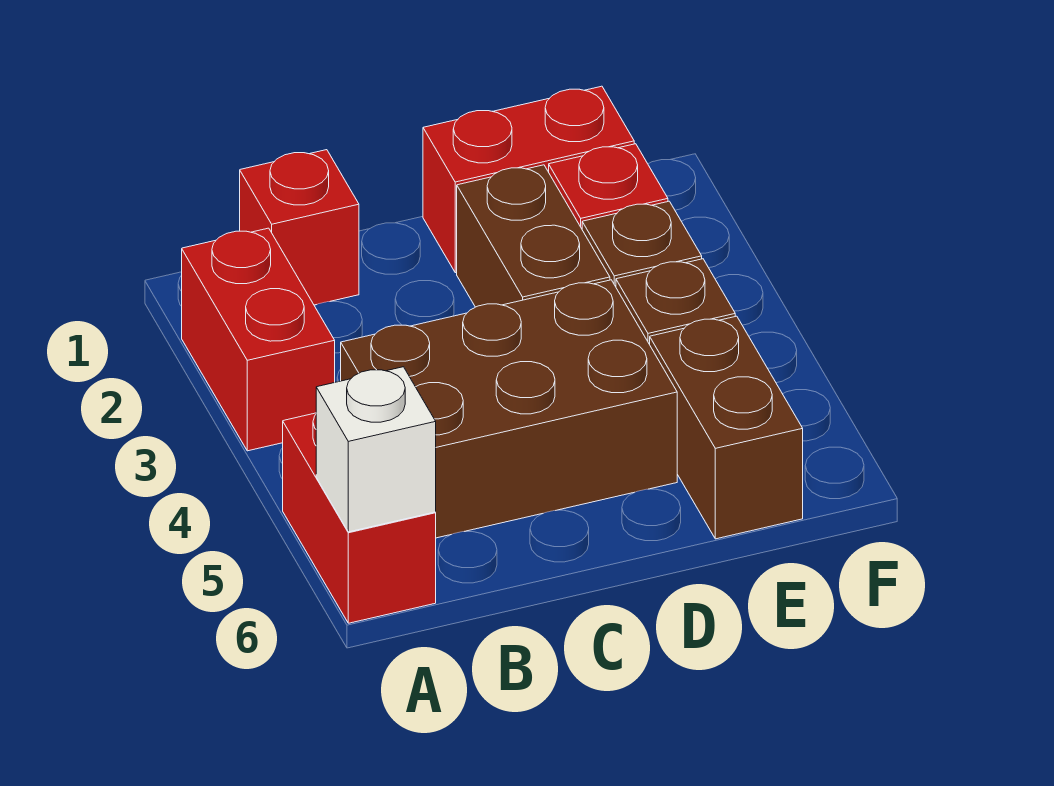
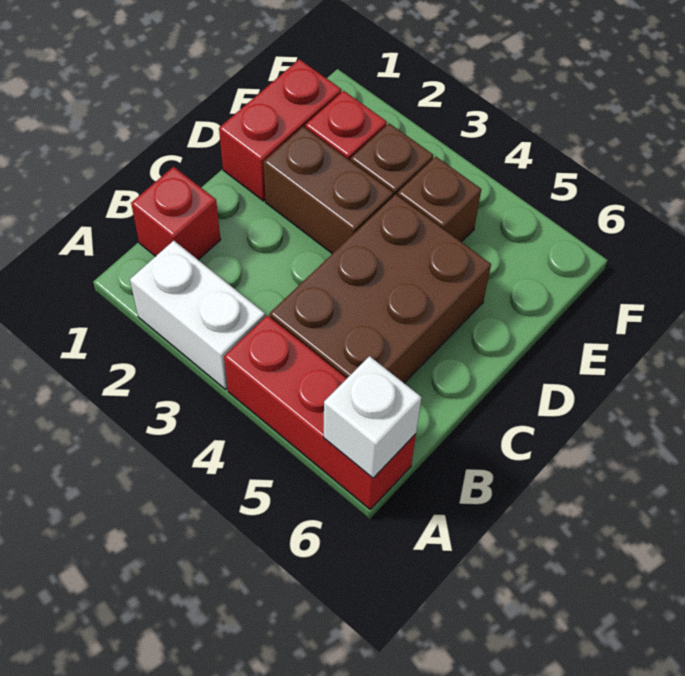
red 1x2 brick [182,228,335,451] -> white 1x2 brick [130,241,265,390]
red 1x2 brick [283,413,436,623] -> red 1x3 brick [224,315,416,509]
brown 1x2 brick [650,316,803,539] -> none

